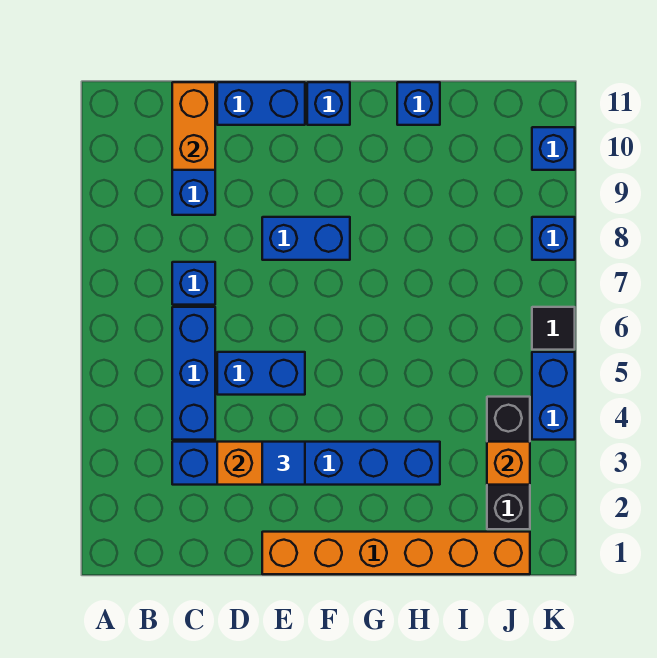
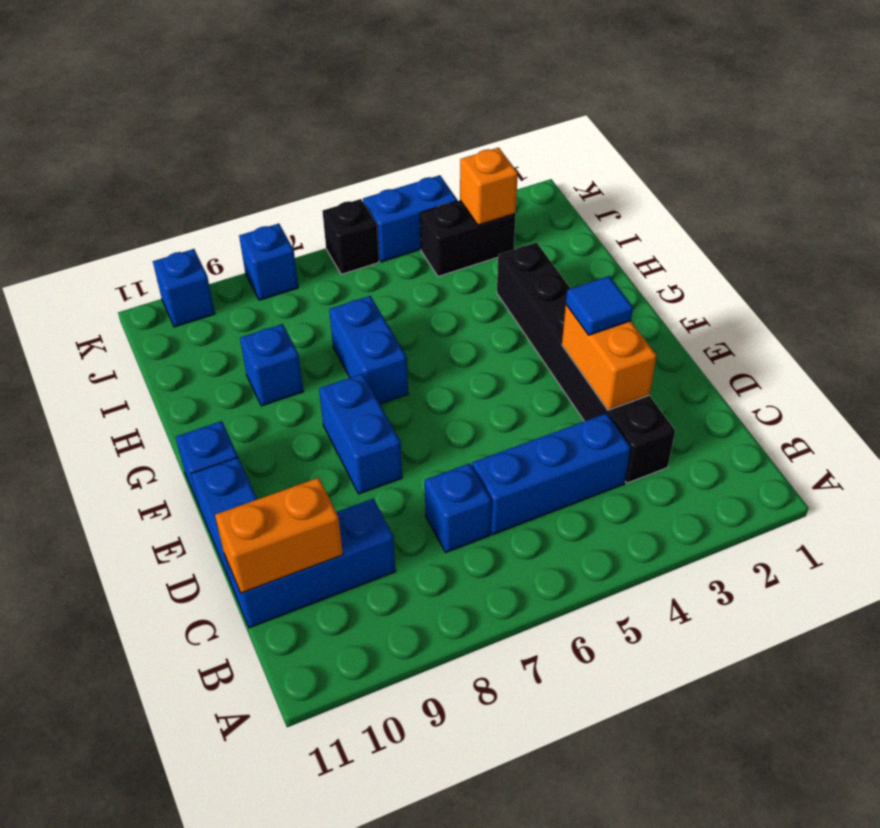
blue 1x6 brick [172,442,440,485] -> black 1x6 brick [497,243,675,483]
blue 1x2 brick [217,352,305,395] -> blue 1x2 brick moved to [329,296,408,404]
orange 1x6 brick [262,532,530,574] -> none
blue 1x1 brick [397,82,440,125] -> blue 1x1 brick moved to [240,324,304,406]
black 1x3 brick [487,397,530,529] -> black 1x2 brick [420,200,516,276]
black 1x1 tile [532,307,575,350] -> black 1x1 brick [322,199,379,274]

